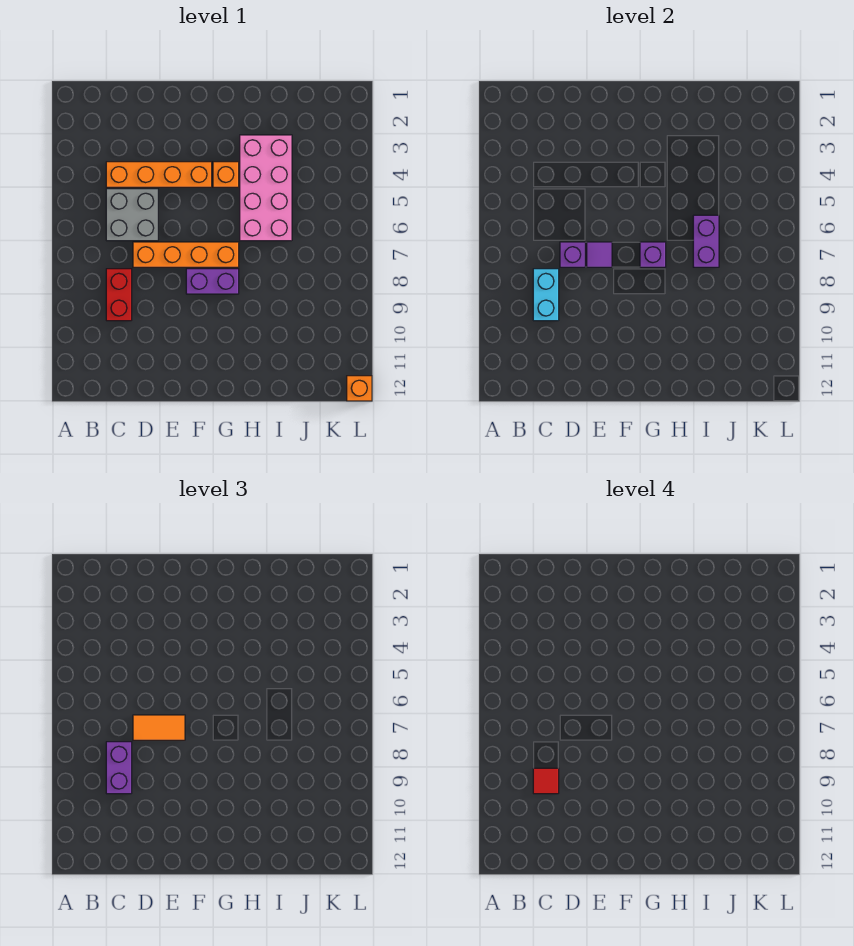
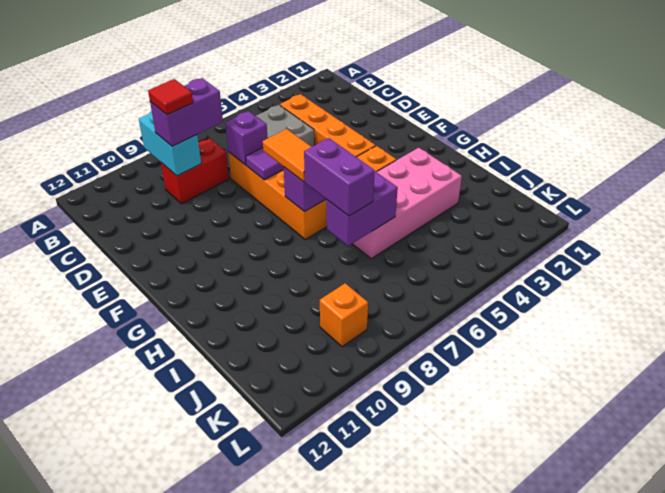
cyan 1x2 brick [533,269,559,321] -> cyan 1x2 brick turned to [139,111,201,176]
orange 1x2 tile [133,715,185,740] -> orange 1x2 tile moved to [263,129,311,182]
purple 1x2 brick [186,269,239,294] -> purple 1x2 brick moved to [304,138,375,216]
orange 1x1 brick [347,376,372,401] -> orange 1x1 brick moved to [320,283,368,347]

